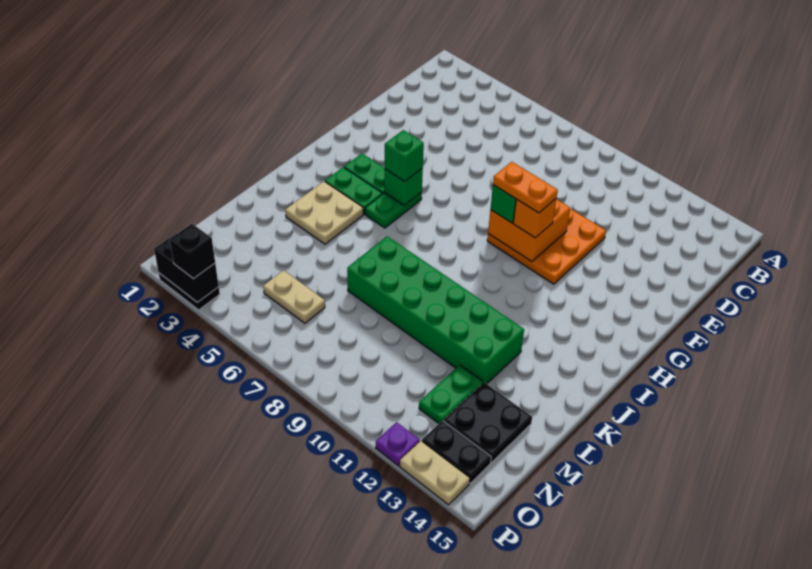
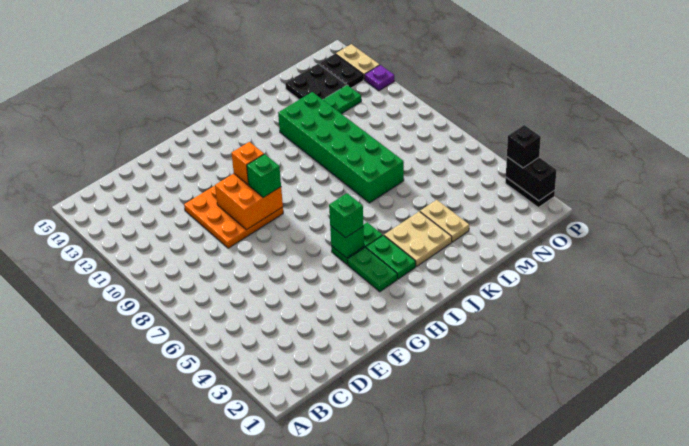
orange 1x2 plate [493,162,558,213] -> none
tan 1x2 plate [263,270,325,323] -> tan 1x2 plate moved to [420,200,469,242]

